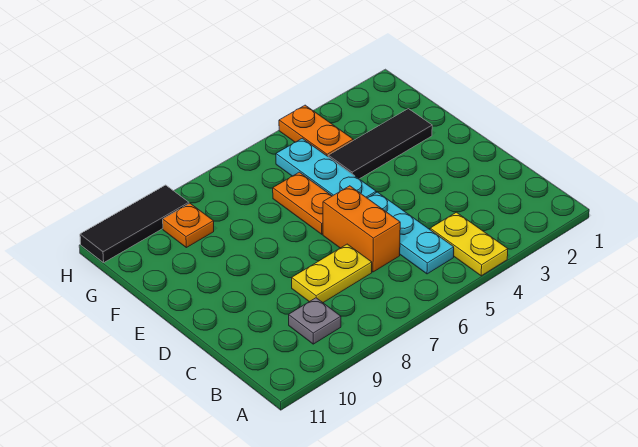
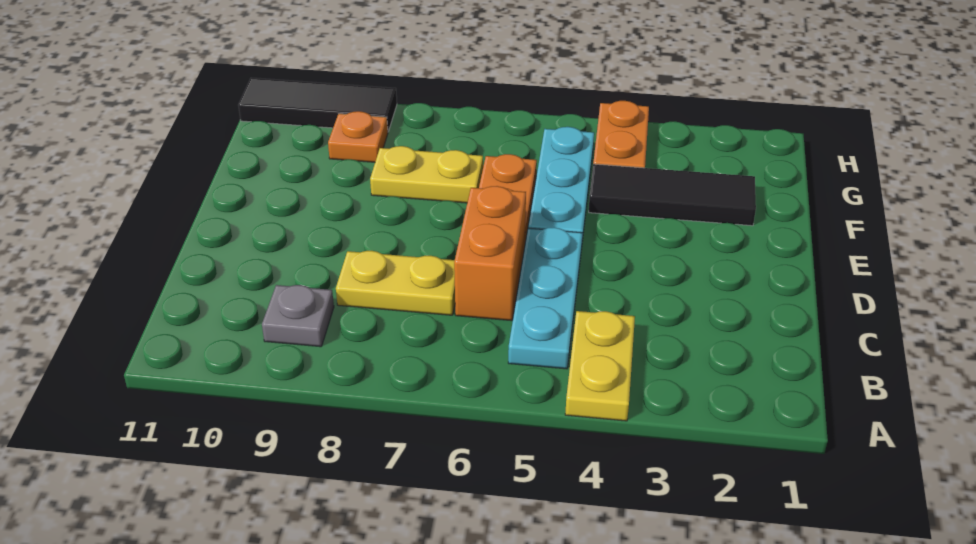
none -> yellow 1x2 plate [370,146,483,203]

